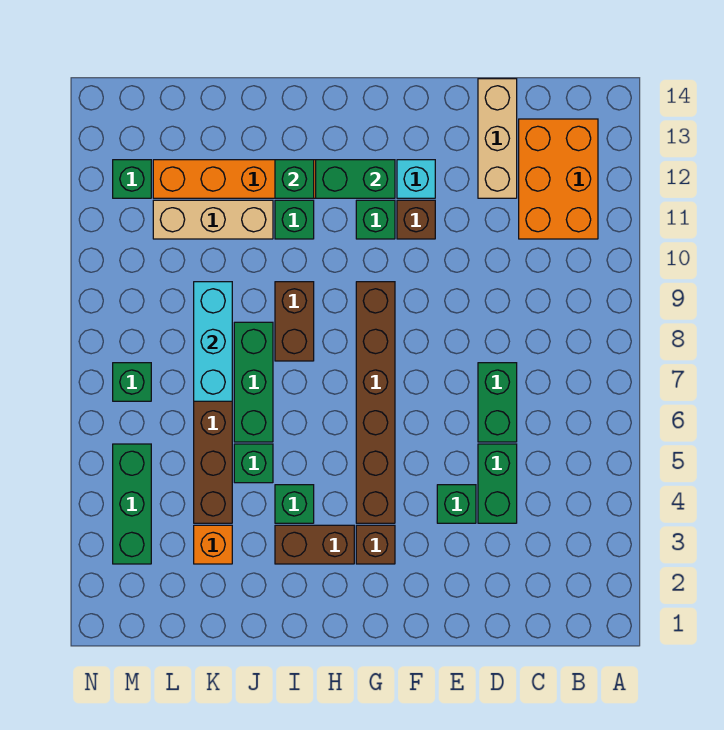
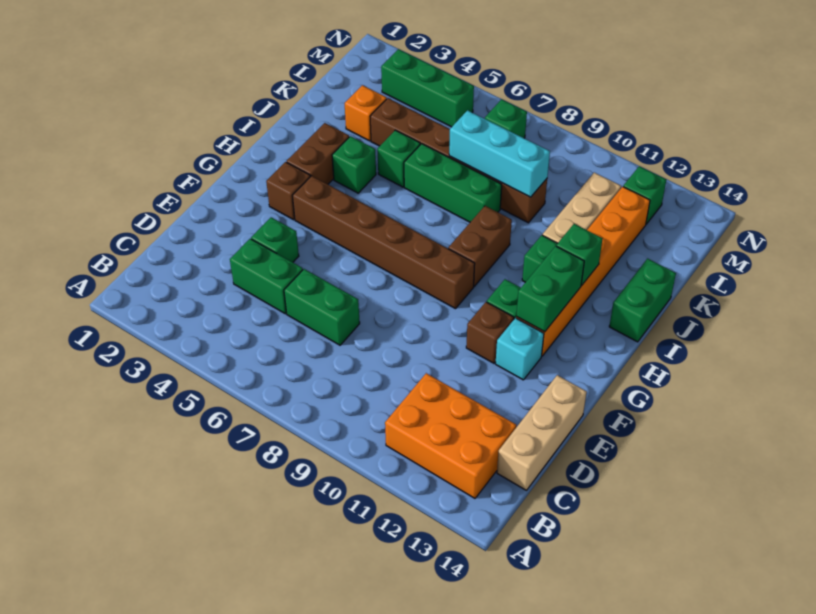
tan 1x3 brick [478,79,517,198] -> tan 1x3 brick turned to [497,375,587,490]
brown 1x2 brick [275,282,314,361] -> brown 1x2 brick turned to [448,206,512,286]
none -> green 1x2 brick [609,259,676,342]

